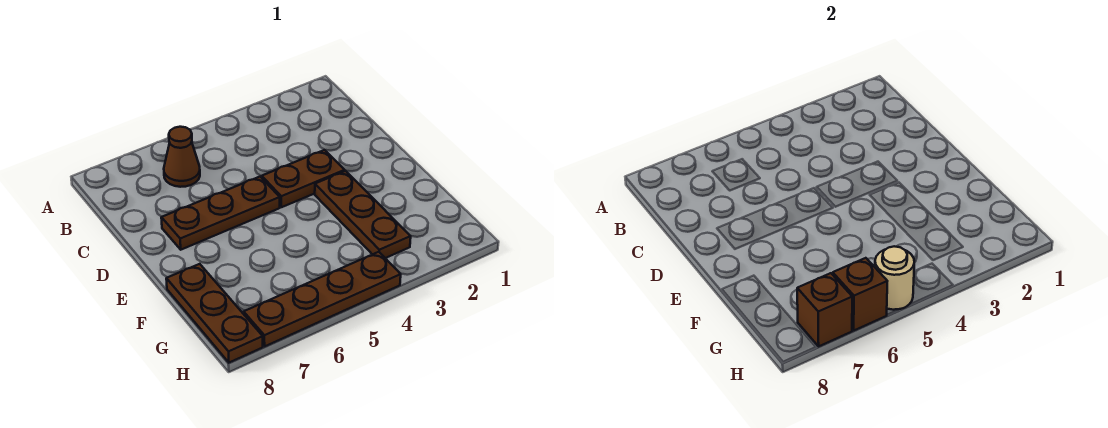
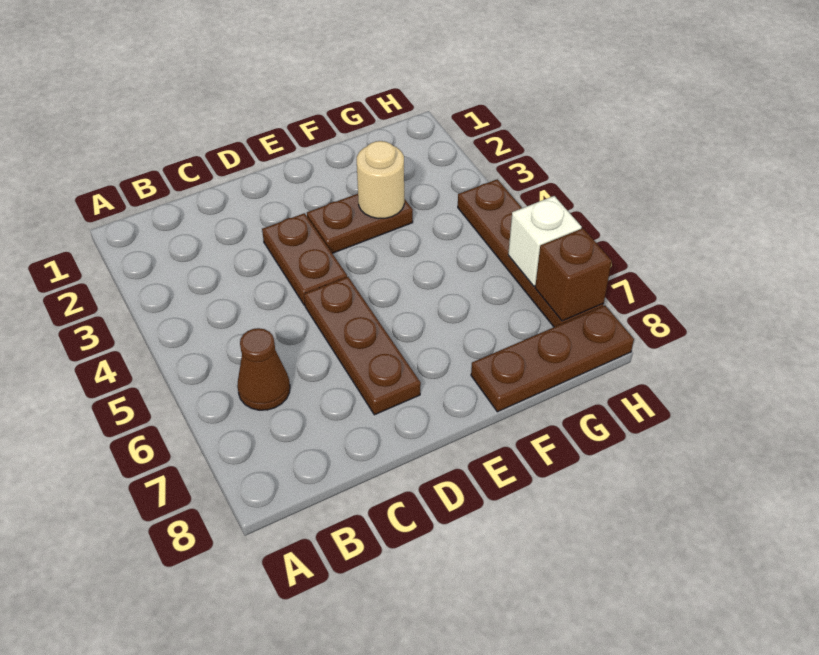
brown 1x3 plate [315,171,411,258] -> brown 1x2 plate [307,194,413,253]
tan 1x1 round brick [875,246,914,310] -> tan 1x1 round brick moved to [357,141,404,219]
brown 1x1 brick [832,258,887,330] -> white 1x1 brick [508,196,582,286]

